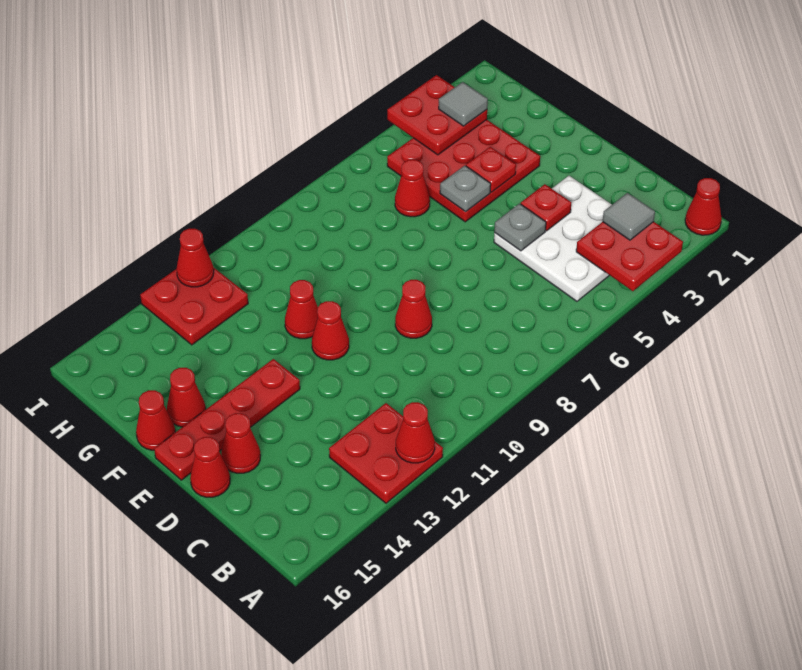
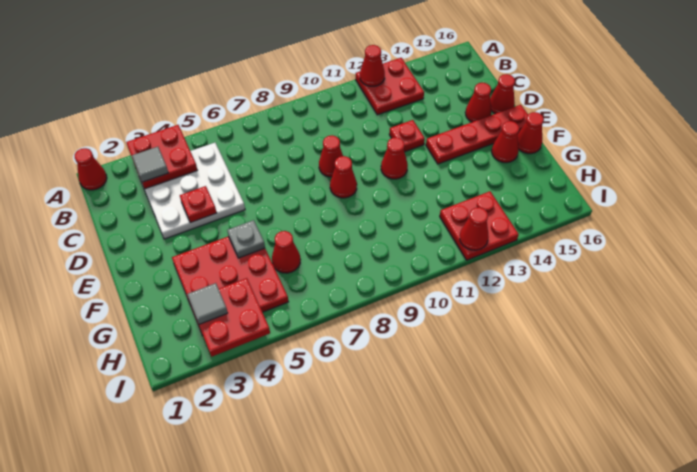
grey 1x1 plate [494,204,546,251] -> none
red 1x1 plate [466,147,516,192] -> red 1x1 plate moved to [389,120,425,152]
red 1x1 cone [285,280,318,339] -> red 1x1 cone moved to [330,156,357,198]

